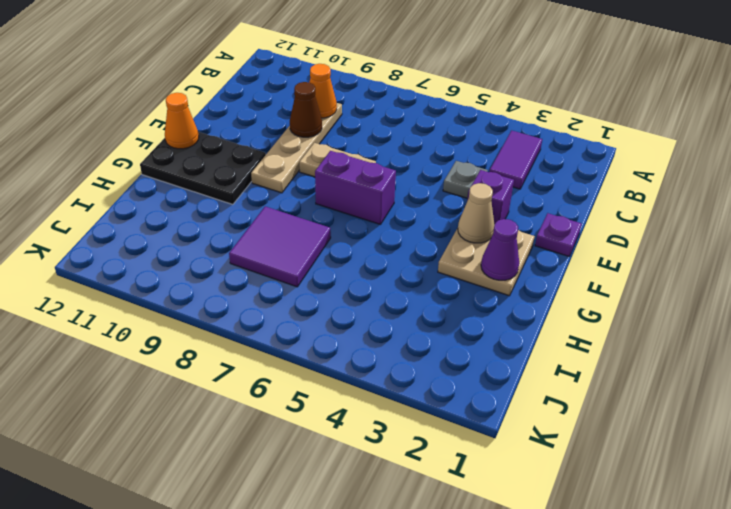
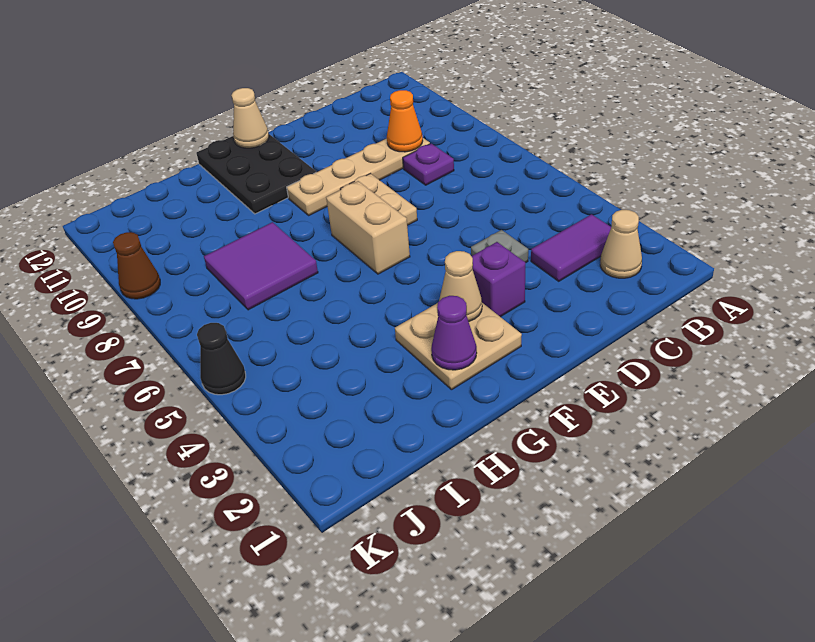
none -> tan 1x1 cone [600,210,642,278]
brown 1x1 cone [290,82,322,137] -> brown 1x1 cone moved to [113,232,160,299]
purple 1x1 plate [535,213,581,256] -> purple 1x1 plate moved to [403,144,454,185]
purple 1x2 brick [315,151,396,225] -> tan 1x2 brick [326,181,410,274]
orange 1x1 cone [165,93,199,149] -> tan 1x1 cone [231,88,269,148]
none -> black 1x1 cone [197,323,246,395]

